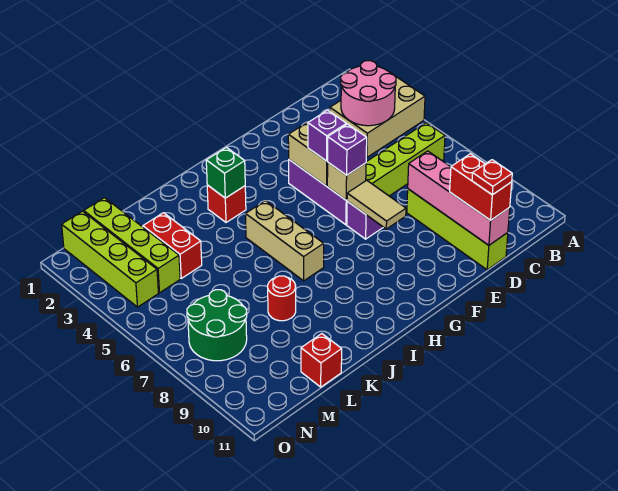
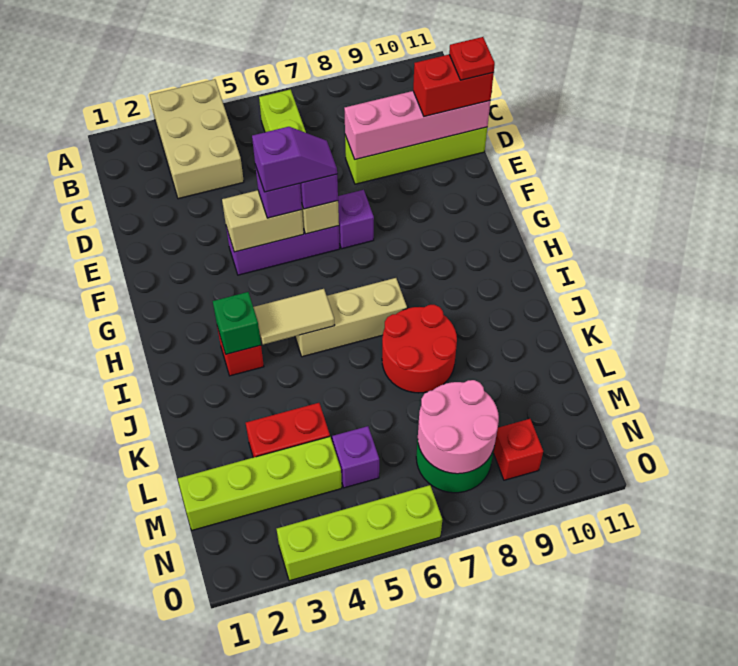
pink 2x2 round brick [341,61,396,126] -> pink 2x2 round brick moved to [418,380,499,474]
none -> purple 1x2 slope [252,127,337,192]
tan 1x2 tile [347,180,406,229] -> tan 1x2 tile moved to [253,289,335,345]
red 1x1 round brick [268,276,296,321] -> red 2x2 round brick [382,305,457,393]
red 1x1 brick [301,334,342,387] -> red 1x1 brick moved to [493,419,543,480]
none -> purple 1x1 brick [332,426,379,488]
lime 1x4 brick [62,211,158,307] -> lime 1x4 brick moved to [277,485,442,581]

